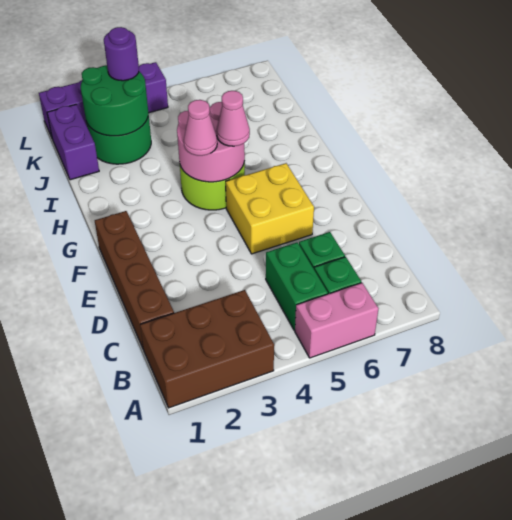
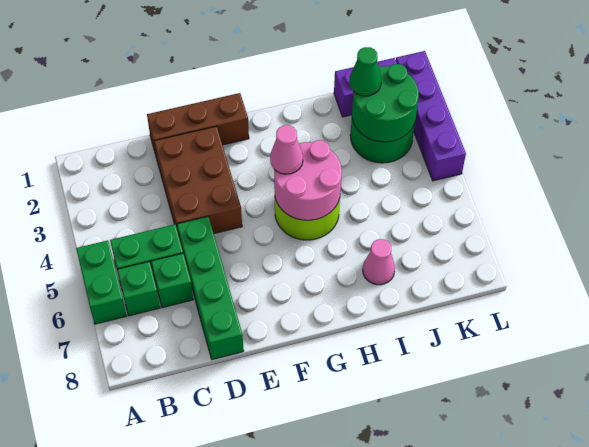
brown 2x3 brick [140,290,274,408] -> brown 2x3 brick moved to [154,126,242,234]
pink 1x2 brick [295,283,379,358] -> green 1x2 brick [76,240,127,324]
brown 1x4 brick [95,211,174,350] -> brown 1x3 brick [147,93,249,158]
none -> green 1x4 brick [177,217,244,360]
yellow 2x2 brick [226,163,314,254] -> none
pink 1x1 cone [216,91,250,146] -> pink 1x1 cone moved to [363,239,395,285]
none -> green 1x1 cone [349,47,381,96]
purple 1x1 round brick [104,27,139,81] -> none

